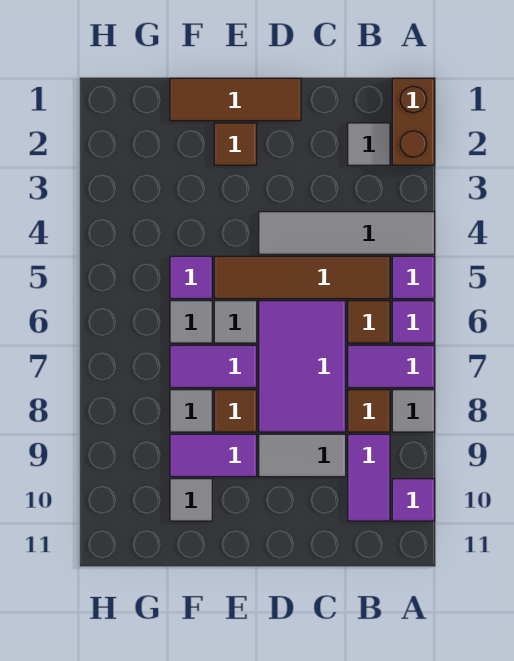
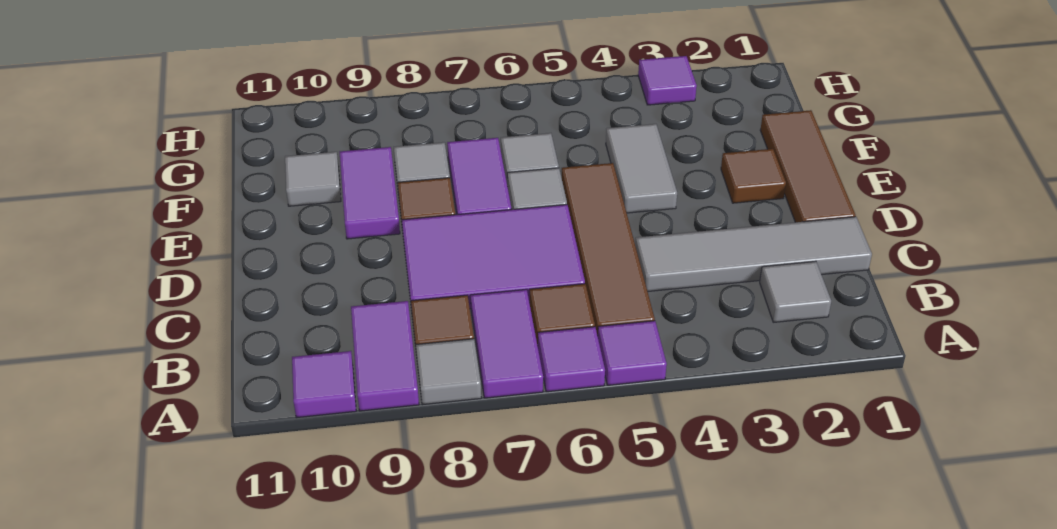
brown 1x2 brick [392,78,435,165] -> none
grey 1x4 tile [259,212,435,254] -> grey 1x4 tile turned to [635,217,872,292]
purple 1x2 tile [348,434,390,521] -> purple 1x2 tile turned to [351,301,419,411]
grey 1x2 tile [259,434,346,477] -> grey 1x2 tile moved to [606,124,677,213]
purple 1x1 tile [170,256,212,299] -> purple 1x1 tile moved to [638,56,697,105]

